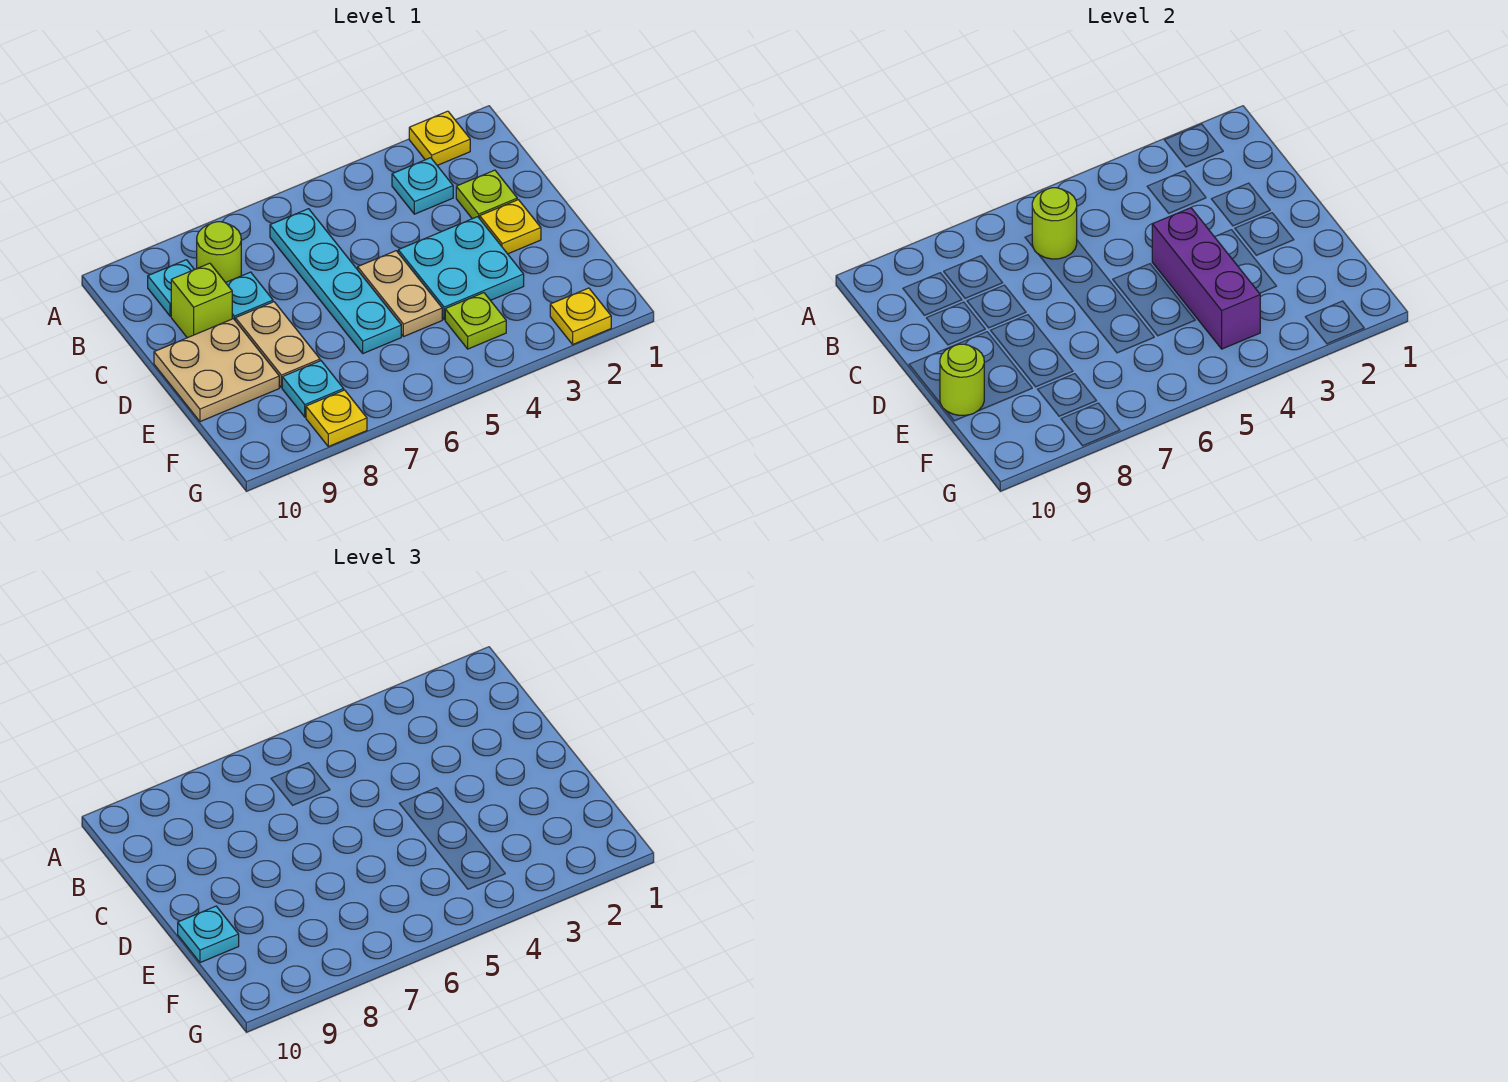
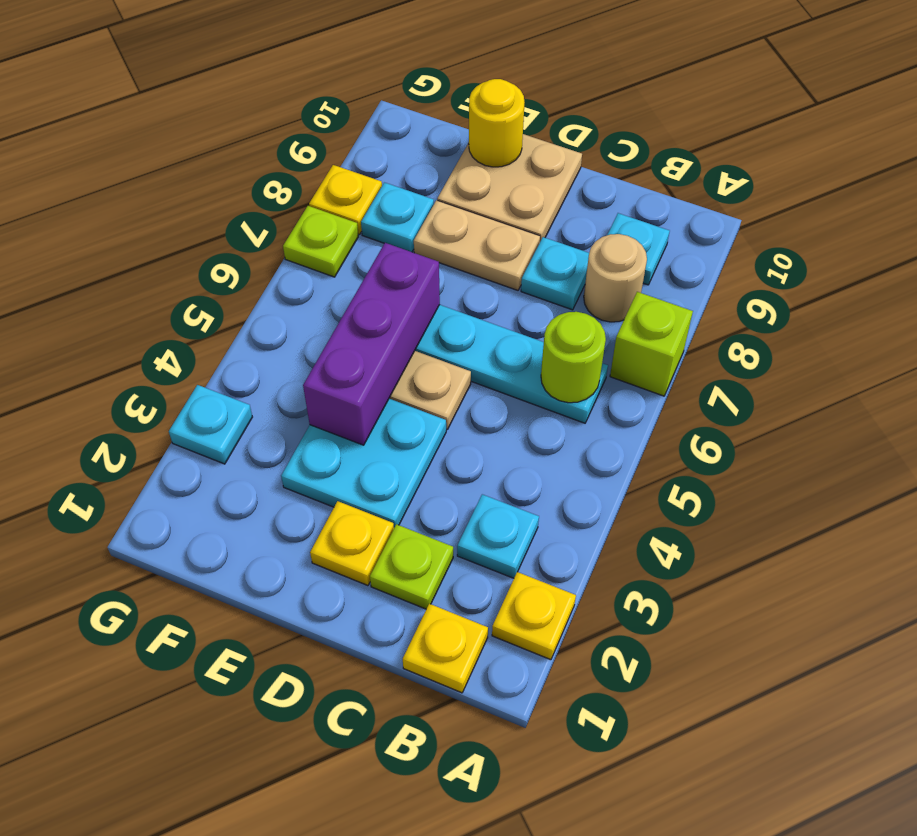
lime 1x1 round brick [197,222,241,282] -> tan 1x1 round brick [584,234,647,322]
lime 1x1 brick [171,263,232,338] -> lime 1x1 brick moved to [610,292,693,396]
purple 1x3 brick [1152,208,1260,349] -> purple 1x3 brick turned to [303,243,440,445]
lime 1x1 round brick [940,344,984,415] -> yellow 1x1 round brick [469,79,525,167]
cyan 1x1 plate [178,906,239,963] -> cyan 1x1 plate moved to [169,385,252,464]
lime 1x1 plate [445,293,506,349] -> lime 1x1 plate moved to [283,206,358,277]
yellow 1x1 plate [550,288,611,344] -> yellow 1x1 plate moved to [403,604,488,693]

